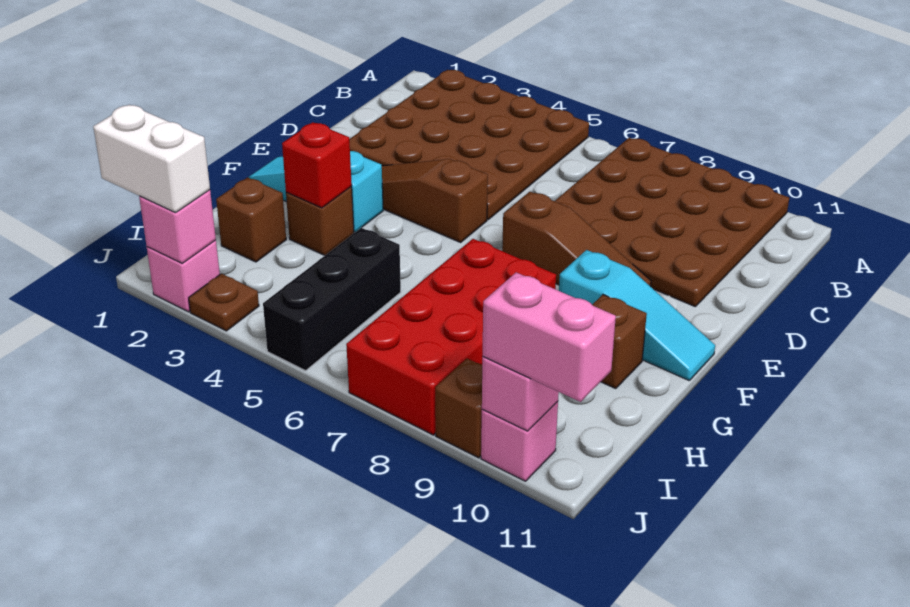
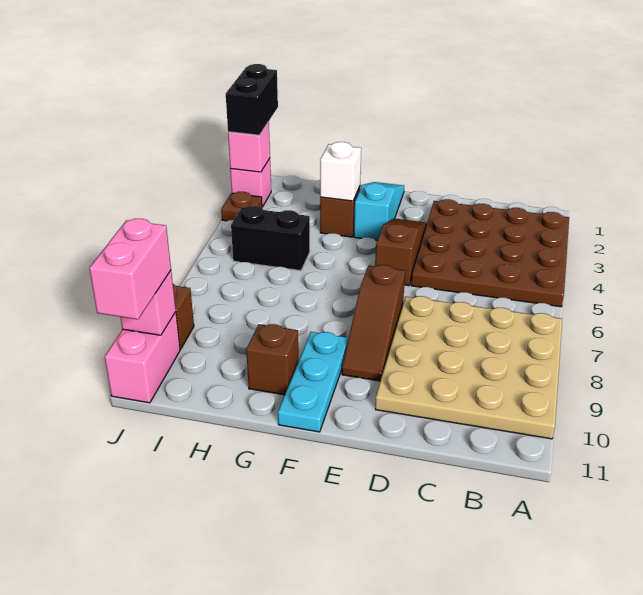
brown 4x4 plate [555,138,789,306] -> tan 4x4 plate [375,296,562,439]
cyan 1x3 slope [559,250,715,381] -> cyan 1x3 plate [278,332,349,432]
red 1x1 brick [282,122,352,208] -> white 1x1 brick [320,142,361,201]
red 2x4 brick [346,239,556,435] -> none
brown 1x1 brick [216,178,286,262] -> none
black 1x3 brick [263,228,401,371] -> black 1x2 brick [231,206,310,271]
white 1x2 brick [93,105,210,213] -> black 1x2 brick [226,64,278,135]
pink 1x1 brick [481,401,558,481] -> pink 1x2 brick [105,312,180,403]

